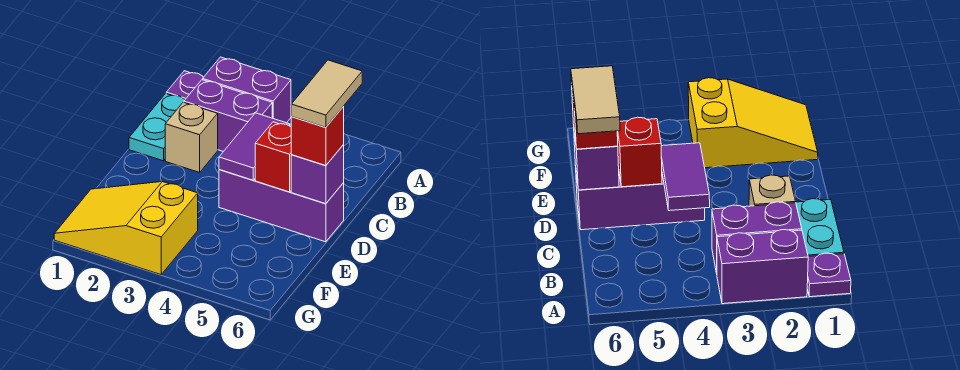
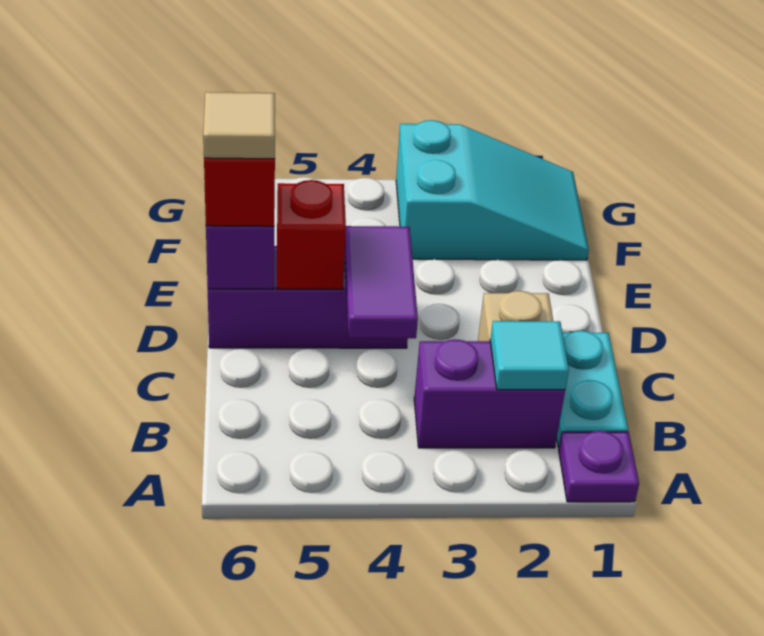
purple 1x2 brick [203,57,291,123] -> none
none -> cyan 1x1 tile [490,321,569,390]
tan 1x2 tile [291,60,362,128] -> tan 1x1 tile [203,92,275,159]
yellow 2x3 slope [54,182,198,275] -> cyan 2x3 slope [396,120,589,260]

